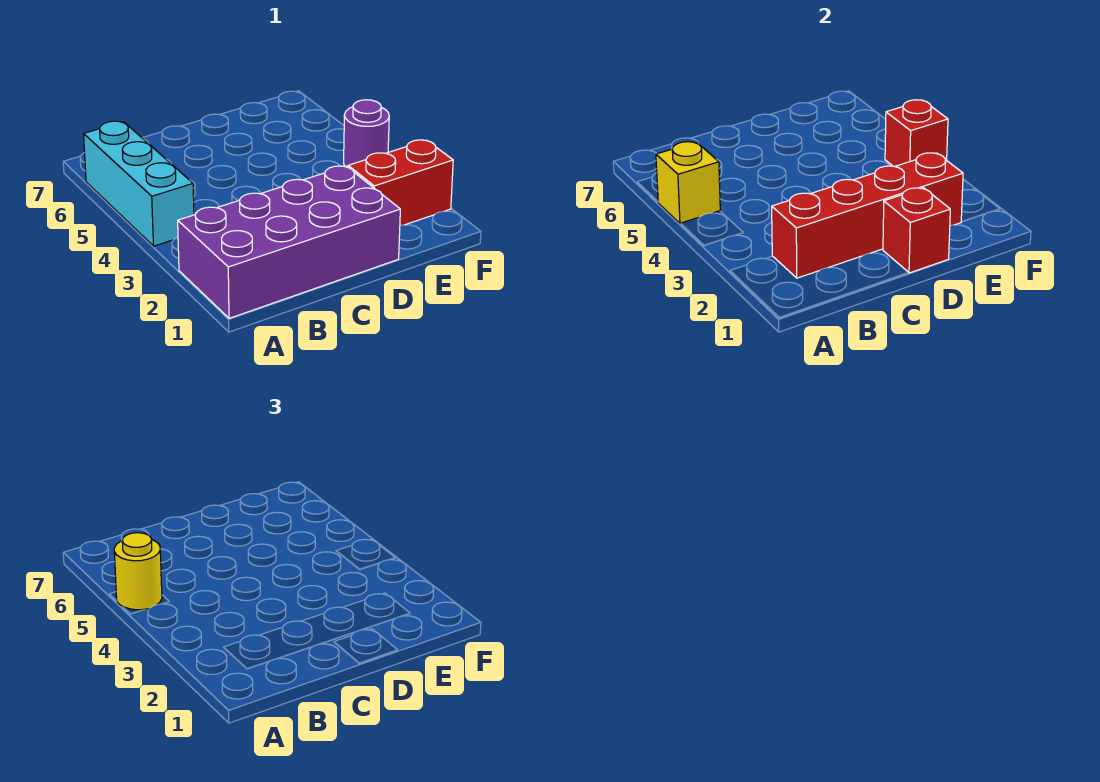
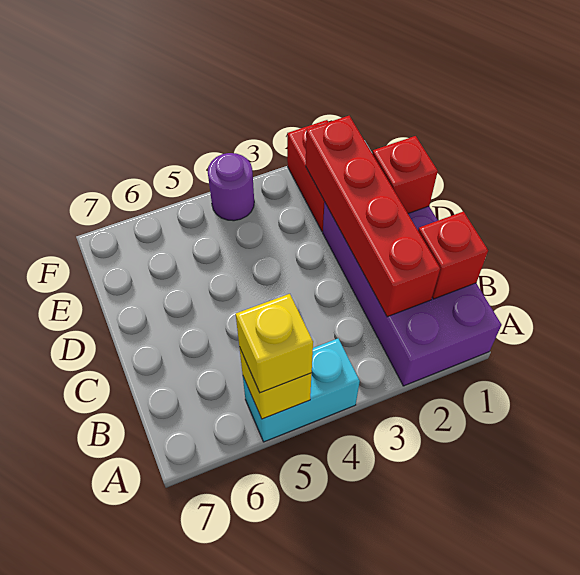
cyan 1x3 brick [84,121,194,246] -> cyan 1x2 brick [243,339,360,442]
yellow 1x1 round brick [114,533,162,610] -> yellow 1x1 brick [236,294,313,393]
red 1x1 brick [885,100,948,167] -> red 1x1 brick moved to [418,212,488,299]

